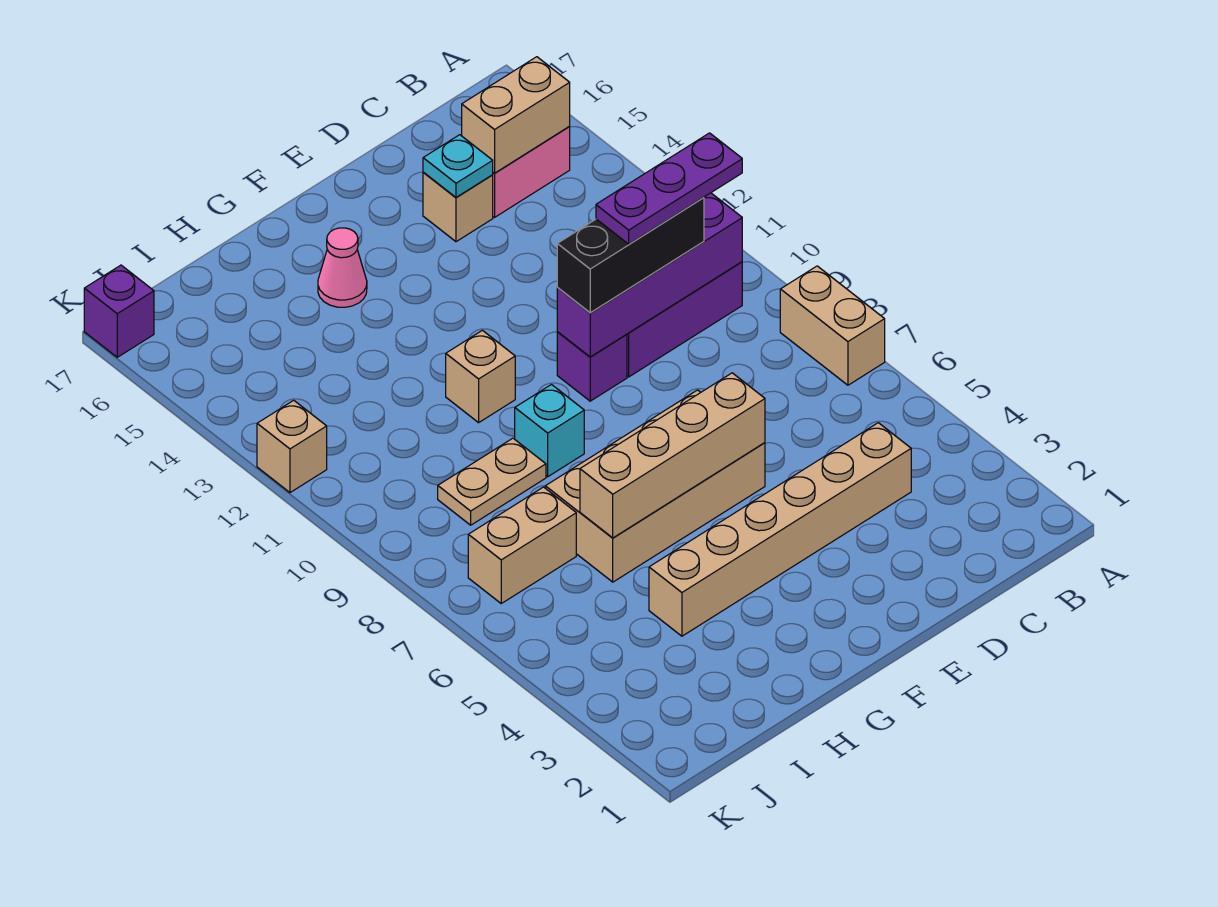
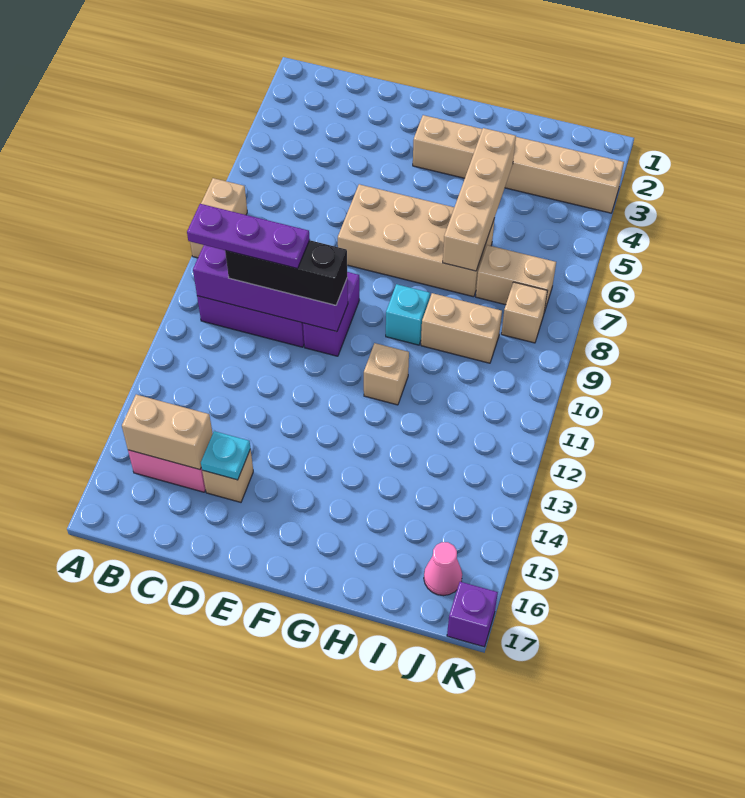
tan 1x6 brick [649,423,911,636] -> tan 1x6 brick moved to [413,115,624,213]
tan 1x4 brick [580,373,765,538] -> tan 1x4 brick turned to [443,128,516,271]
purple 1x1 brick [557,332,627,401] -> purple 1x2 brick [303,272,359,356]
pink 1x1 cone [318,228,367,307] -> pink 1x1 cone moved to [424,542,462,596]
tan 1x2 plate [438,438,546,525] -> tan 1x2 brick [421,293,502,363]
tan 1x1 brick [257,400,327,493] -> tan 1x1 brick moved to [501,282,548,343]

